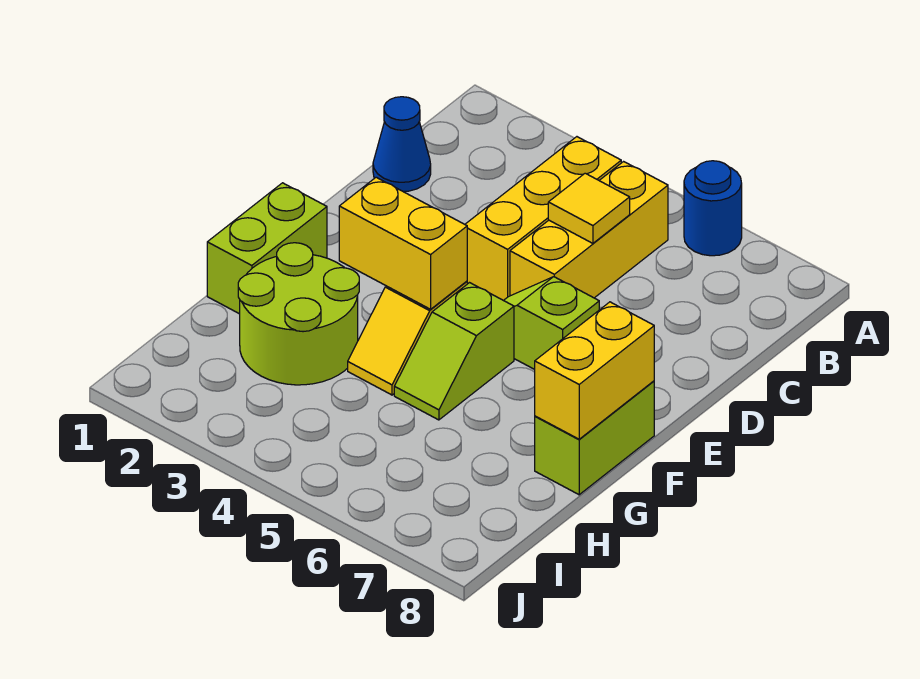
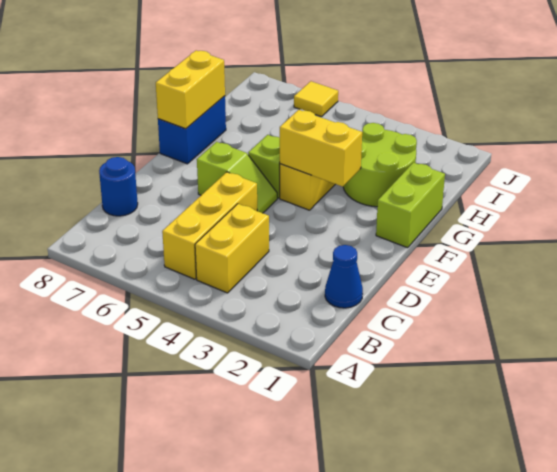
blue 1x1 round brick [684,161,742,256] -> blue 1x1 round brick moved to [99,157,138,216]
yellow 1x3 brick [465,137,621,300] -> yellow 1x2 brick [195,204,269,293]
yellow 1x1 tile [548,173,630,243] -> yellow 1x1 tile moved to [294,81,338,117]
lime 1x2 brick [535,381,654,495] -> blue 1x2 brick [158,96,226,164]

